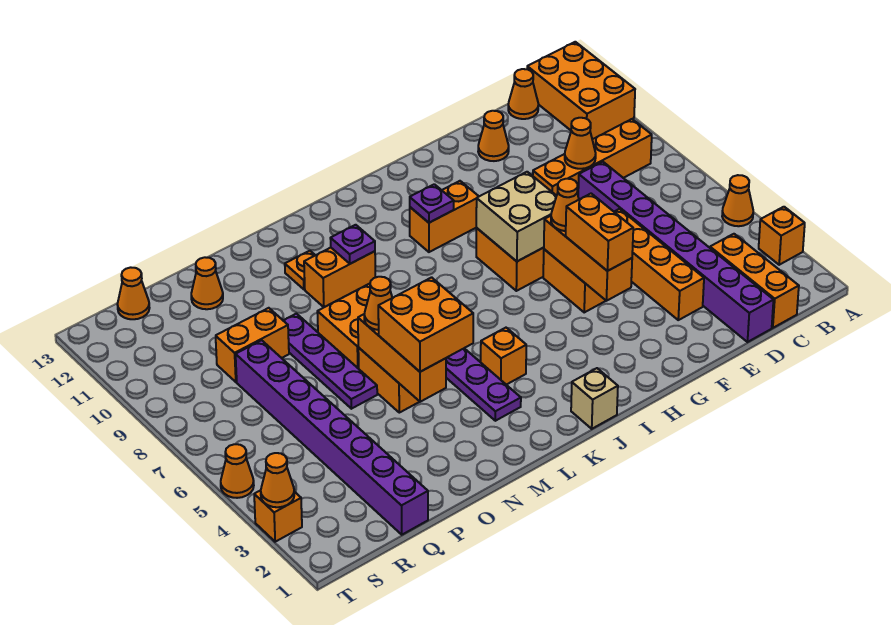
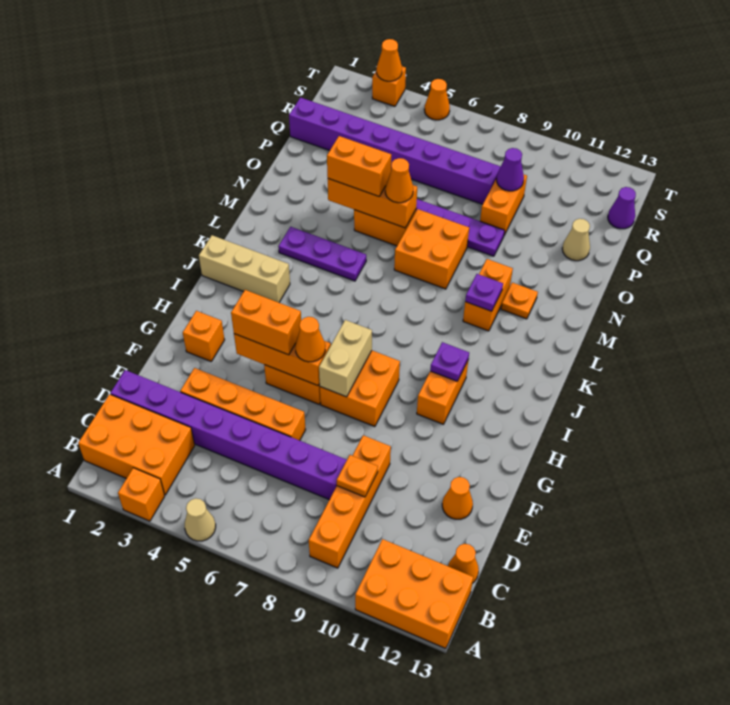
orange 1x1 cone [722,175,753,226] -> tan 1x1 cone [185,498,216,541]
orange 1x3 brick [710,234,799,328] -> orange 2x3 brick [78,394,195,495]
orange 1x1 cone [565,118,596,169] -> orange 1x1 plate [337,455,378,497]
tan 2x2 brick [476,172,556,261] -> tan 1x2 brick [319,320,372,397]
tan 1x1 brick [571,368,618,429] -> tan 1x3 brick [199,235,290,303]
orange 1x1 brick [481,328,526,385] -> orange 1x1 brick moved to [183,311,225,361]
orange 2x2 brick [378,277,473,372] -> orange 1x2 brick [327,136,391,196]
orange 1x1 cone [191,257,223,309] -> tan 1x1 cone [562,219,590,261]
none -> purple 1x1 cone [497,148,524,191]
orange 1x1 cone [117,267,149,319] -> purple 1x1 cone [608,187,636,229]

